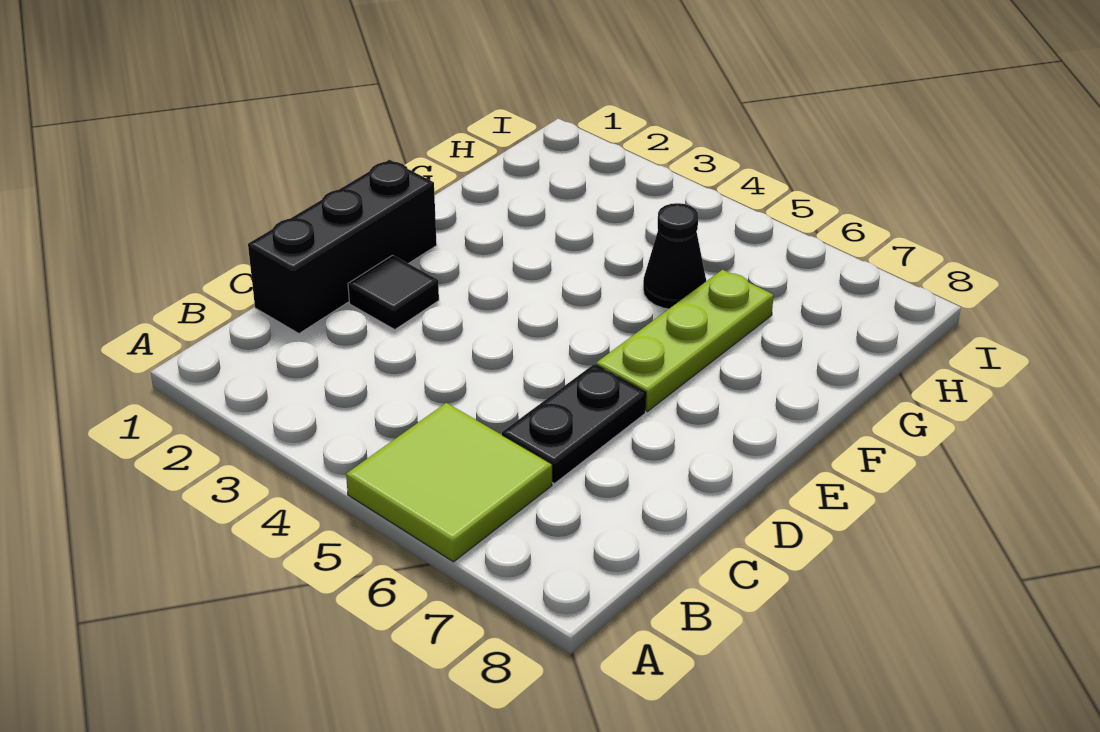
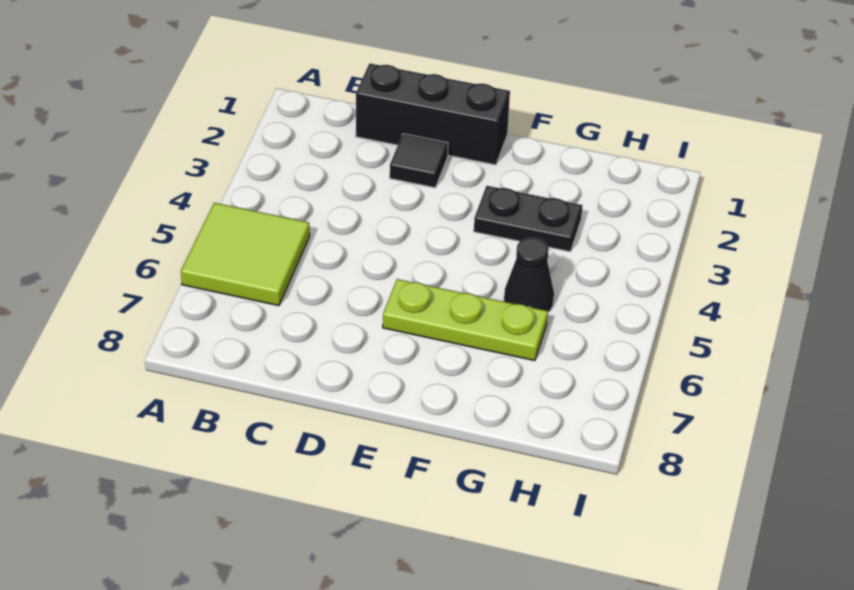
black 1x2 plate [502,364,646,484] -> black 1x2 plate moved to [474,186,583,252]

